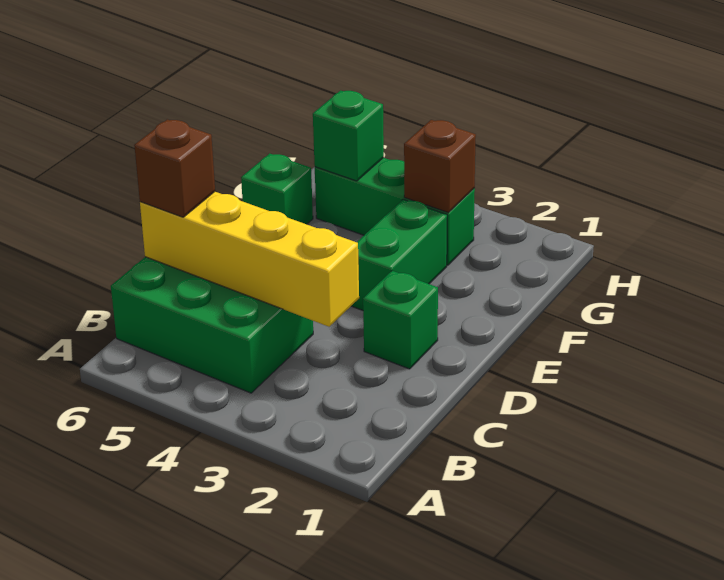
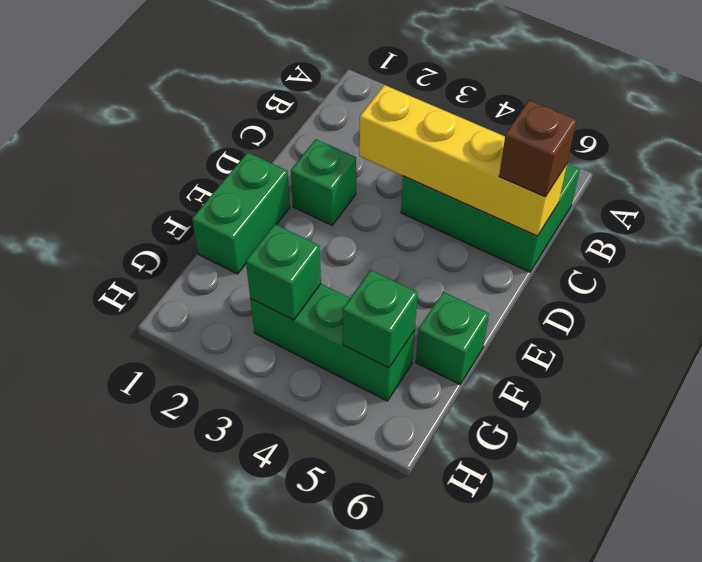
green 1x2 brick [352,199,447,311] -> green 1x2 brick moved to [192,152,290,274]
brown 1x1 brick [404,120,476,213] -> green 1x1 brick [246,224,321,320]

